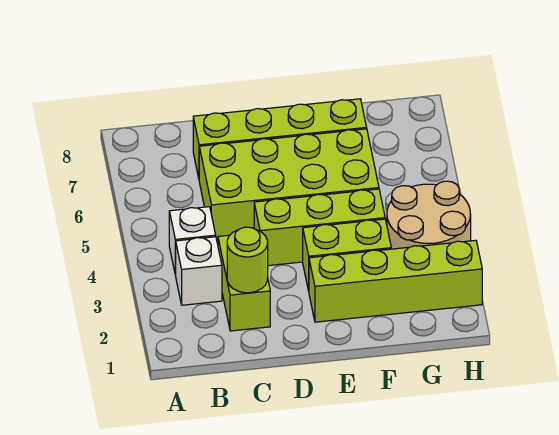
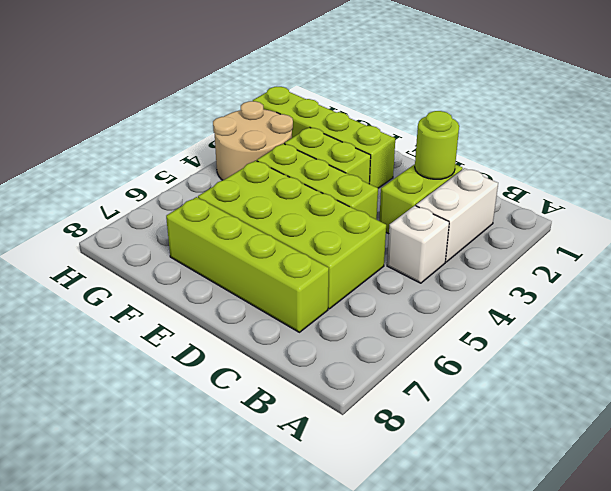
white 1x1 brick [176,237,222,305] -> white 1x2 brick [416,168,498,262]

